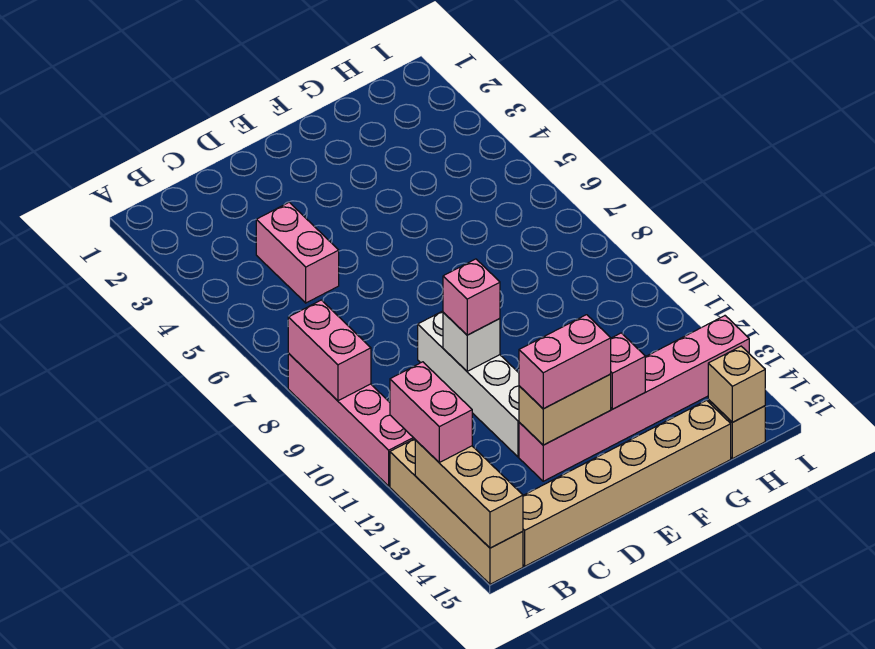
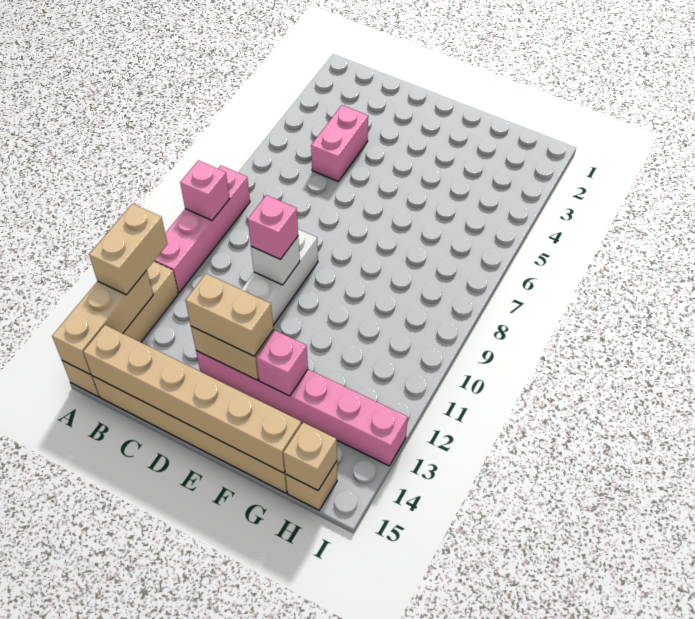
pink 1x2 brick [288,300,371,401] -> pink 1x1 brick [180,160,230,220]
pink 1x2 brick [390,362,472,462] -> tan 1x2 brick [89,204,167,295]
none -> tan 1x6 brick [83,325,301,473]
pink 1x2 brick [519,315,611,409] -> tan 1x2 brick [185,274,273,356]

